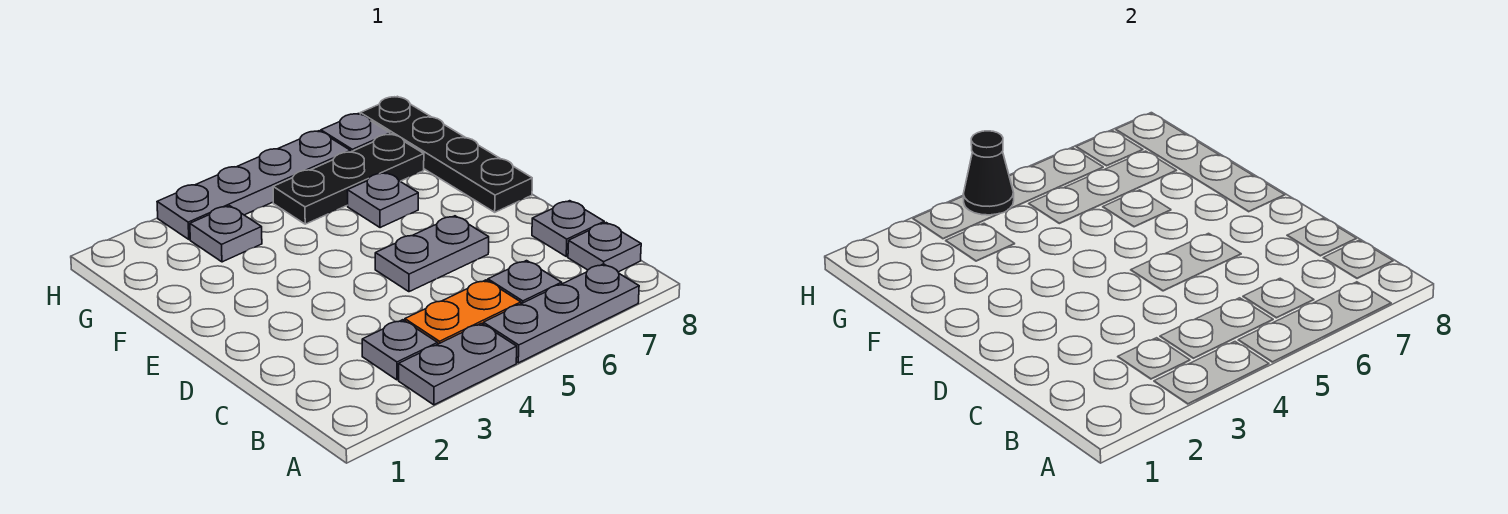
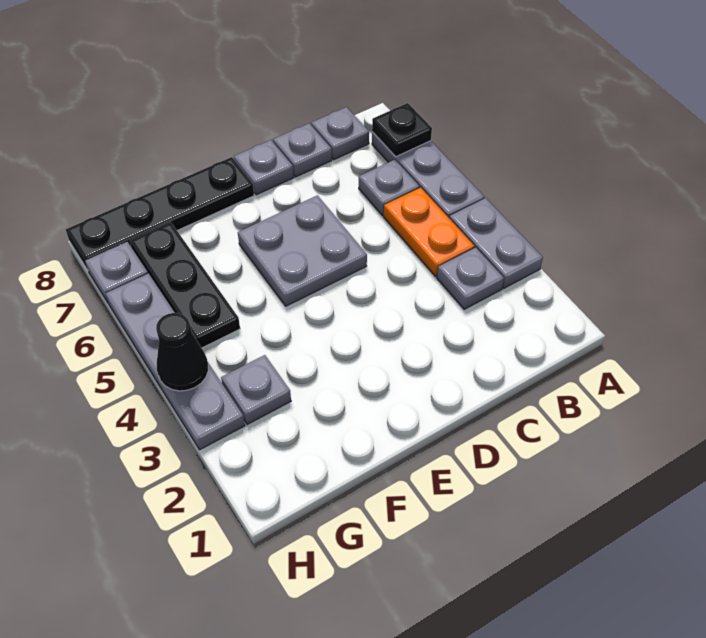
none -> black 1x1 plate [372,103,432,157]
grey 1x2 plate [375,216,489,292] -> grey 2x2 plate [238,195,367,306]
grey 1x1 plate [347,173,418,228] -> grey 1x1 plate moved to [234,140,294,195]

